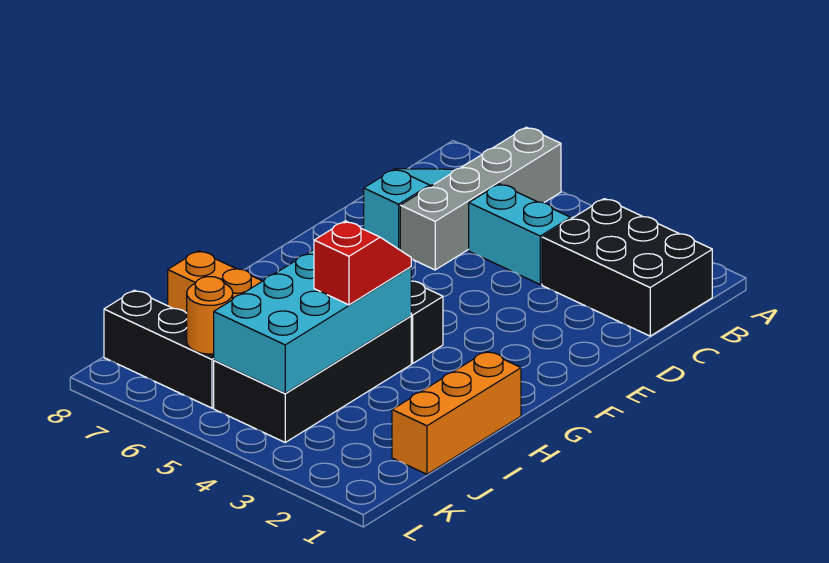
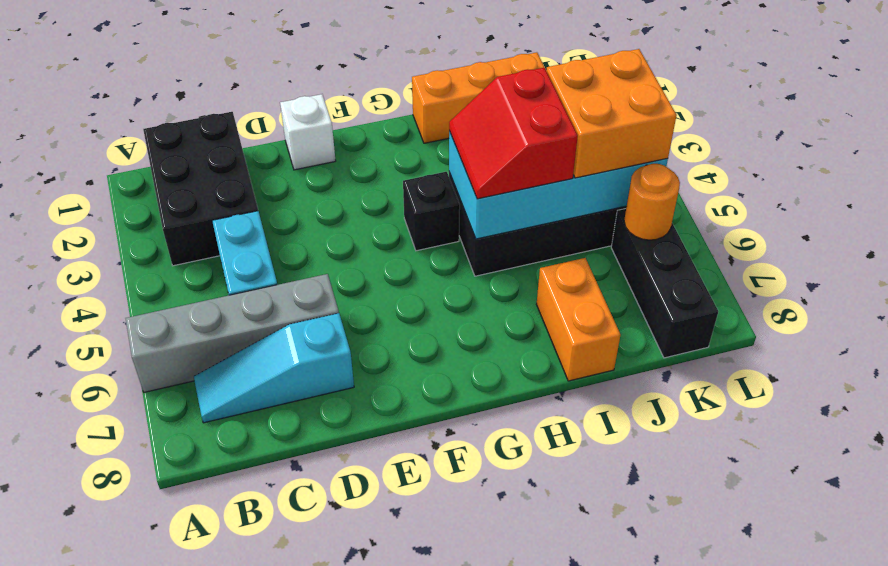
none -> white 1x1 brick [280,94,336,170]
red 1x2 slope [314,221,411,305] -> red 2x2 slope [449,68,578,199]
none -> orange 2x2 brick [546,49,677,178]

